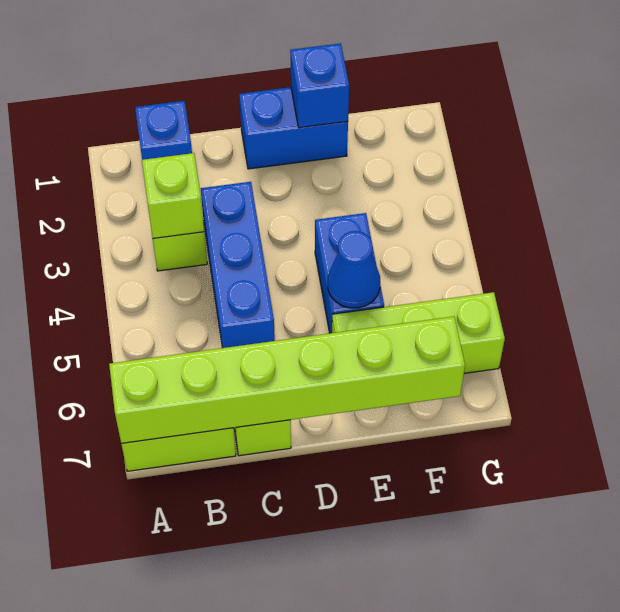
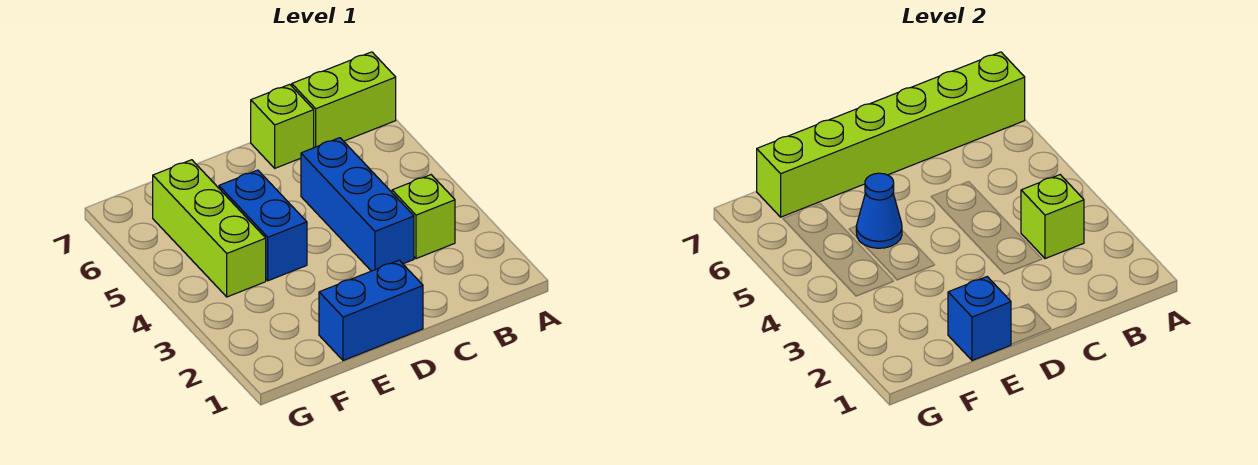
blue 1x1 brick [135,101,192,160] -> none
lime 1x3 brick [332,292,505,373] -> lime 1x3 brick turned to [153,160,266,297]

